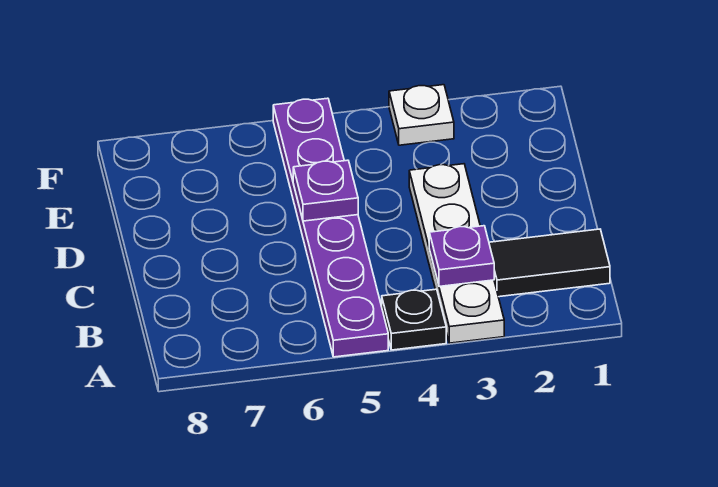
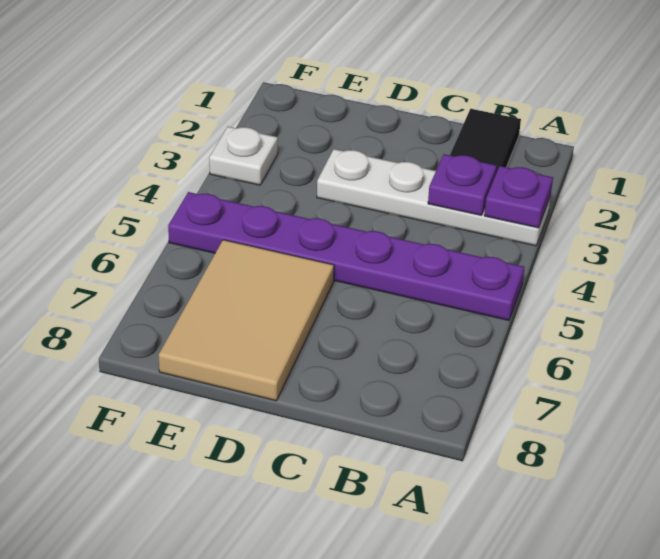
black 1x1 plate [382,289,446,350] -> none
purple 1x1 plate [293,160,358,221] -> purple 1x1 plate moved to [484,166,553,228]
none -> tan 2x3 tile [159,240,334,401]

